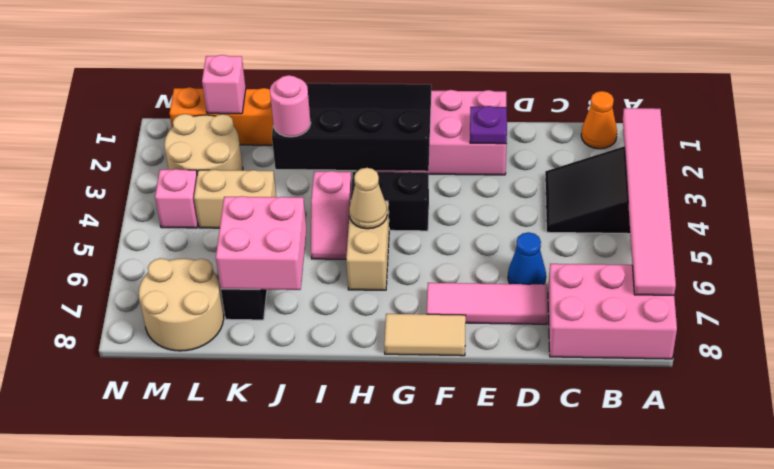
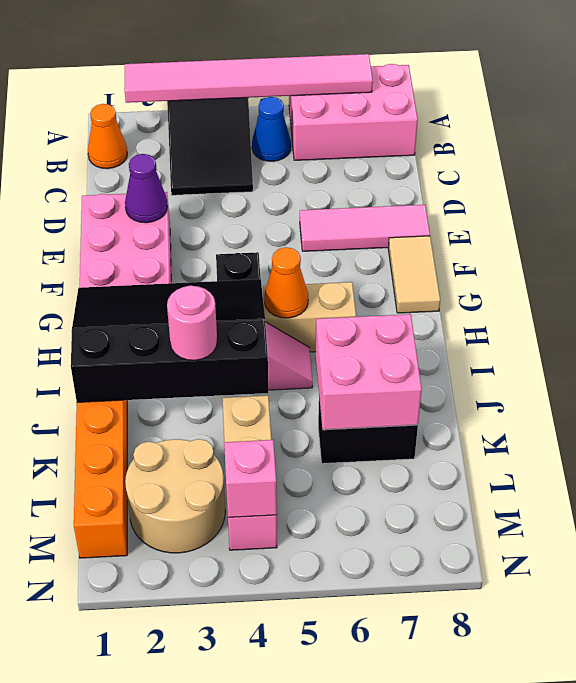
pink 2x3 brick [548,264,677,359] -> pink 2x3 brick turned to [289,64,418,160]
blue 1x1 cone [508,232,546,284] -> blue 1x1 cone moved to [252,97,291,161]
pink 1x3 tile [427,283,548,324] -> pink 1x3 tile turned to [300,205,430,251]
purple 1x1 plate [470,106,507,144] -> purple 1x1 cone [125,154,168,223]
black 3x4 slope [272,83,431,171] -> black 3x4 slope turned to [71,279,268,402]
tan 1x1 cone [349,168,387,229] -> orange 1x1 cone [264,247,308,318]
pink 1x1 brick [202,55,246,114] -> pink 1x1 brick moved to [224,440,277,517]
tan 2x2 round brick [139,258,224,351] -> none

